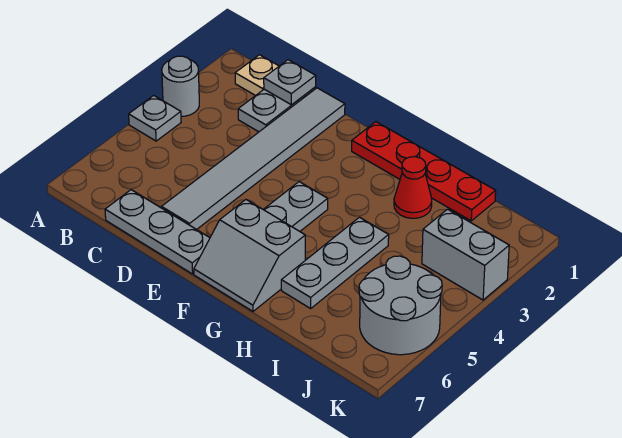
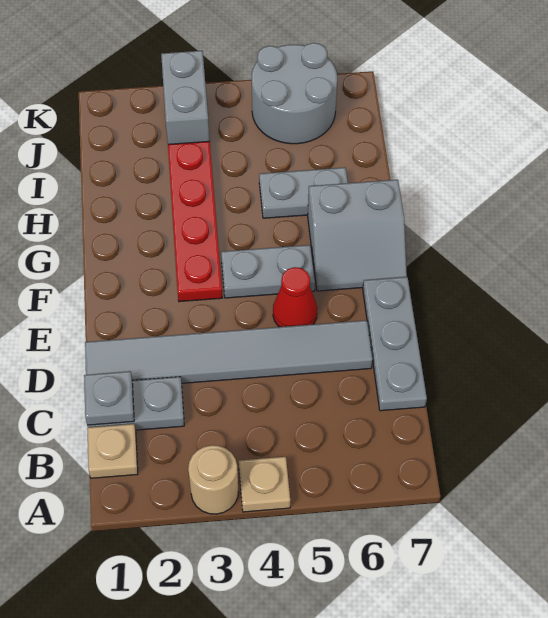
grey 1x1 round brick [162,56,199,116] -> tan 1x1 round brick [188,445,238,514]
grey 1x1 plate [129,96,181,141] -> tan 1x1 plate [239,457,290,512]
red 1x4 plate [352,122,496,221] -> red 1x4 plate moved to [168,141,222,302]
grey 2x2 slope [194,200,305,311] -> grey 2x2 slope turned to [308,180,407,291]
red 1x1 cone [394,157,432,218] -> red 1x1 cone moved to [273,267,317,327]
grey 1x3 plate [281,217,389,309] -> grey 1x2 plate [259,168,348,218]

